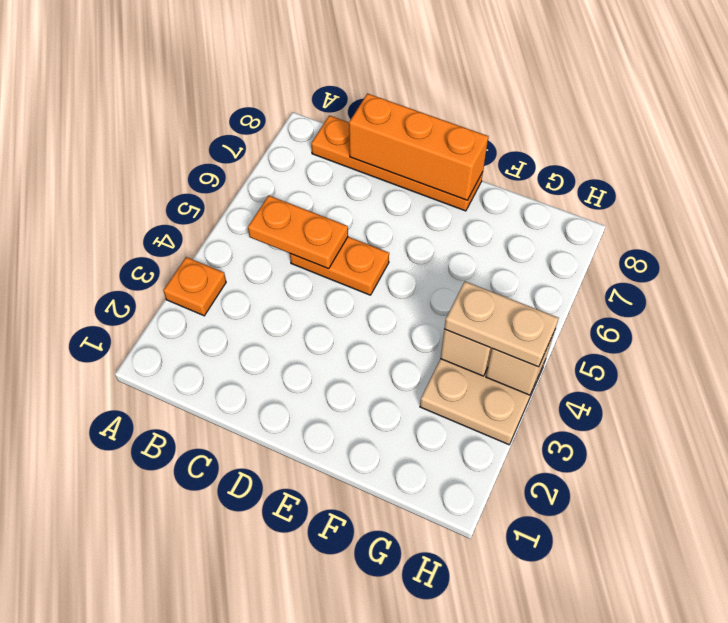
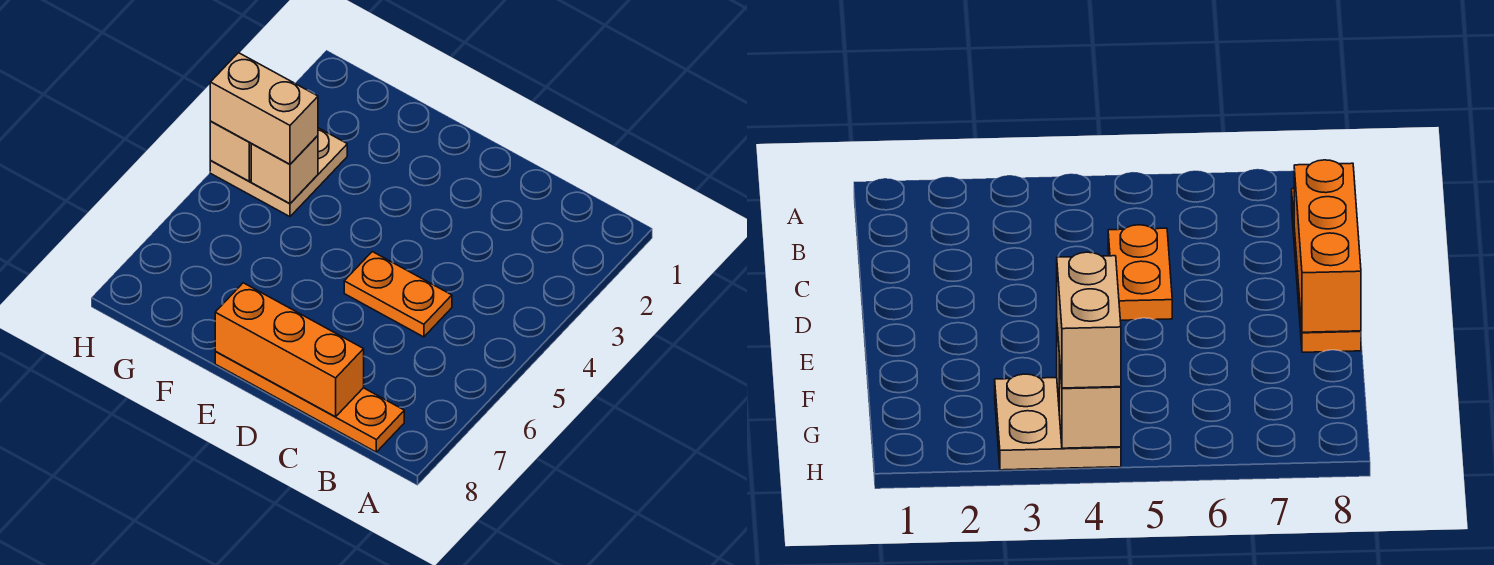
orange 1x1 plate [163,257,226,316] -> none
orange 1x2 plate [248,195,348,269] -> none
tan 1x2 plate [444,281,559,367] -> tan 1x2 brick [210,53,318,164]

